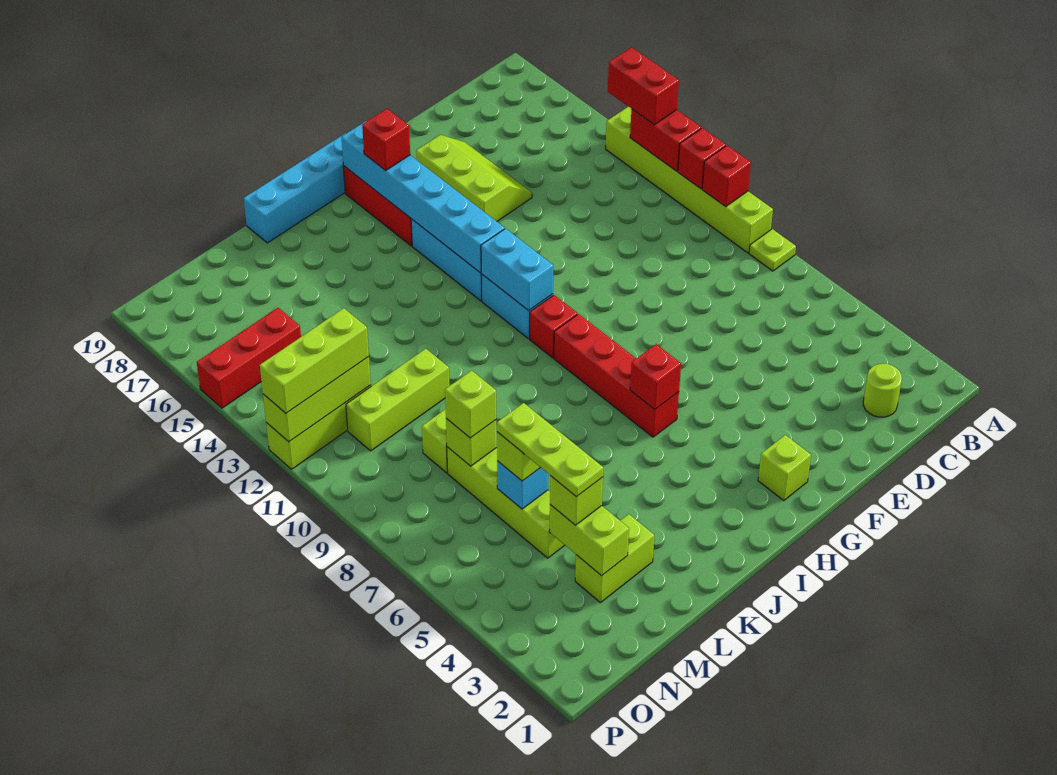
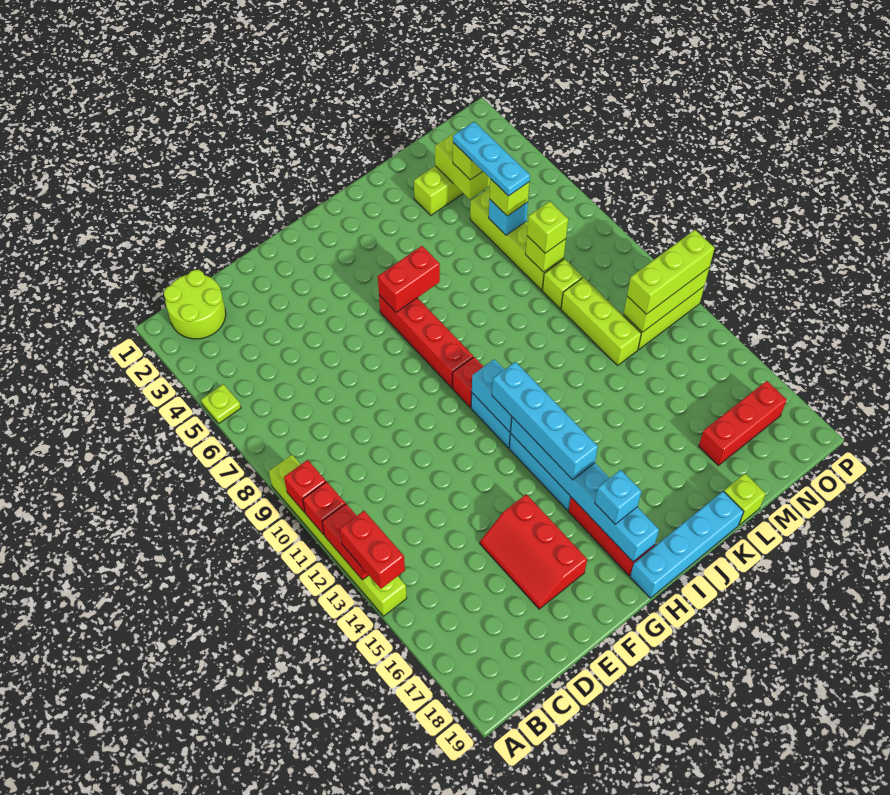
lime 1x1 plate [749,229,796,271] -> lime 1x1 plate moved to [201,384,241,423]
lime 1x1 round brick [863,364,902,417] -> lime 2x2 round brick [164,270,226,339]
lime 2x3 slope [416,135,532,221] -> red 2x3 slope [480,494,587,609]
lime 1x1 brick [758,435,811,500] -> lime 1x1 brick moved to [724,474,766,525]
red 1x1 brick [630,344,681,409] -> red 1x2 brick [378,246,440,312]
none -> cyan 1x4 brick [492,362,598,480]
red 1x1 brick [362,109,410,171] -> cyan 1x1 brick [595,470,641,524]
lime 1x3 brick [346,349,449,451] -> lime 1x3 brick turned to [561,277,641,365]
lime 1x3 plate [497,403,603,497] -> cyan 1x3 plate [453,122,530,196]
red 1x3 brick [197,308,301,408] -> red 1x3 brick moved to [699,381,787,465]

